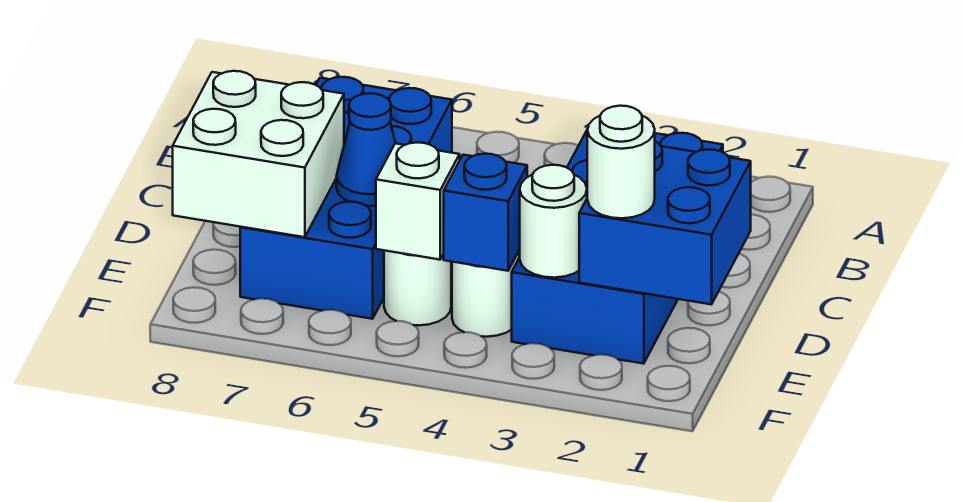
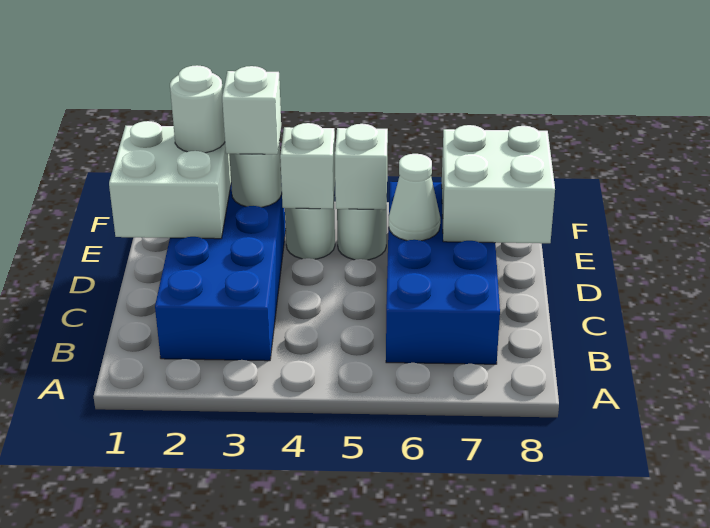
blue 2x2 brick [579,142,751,304] -> white 2x2 brick [109,121,231,239]
blue 1x1 cone [336,93,395,206] -> white 1x1 cone [389,154,440,241]
none -> white 1x1 brick [222,66,281,154]
blue 1x1 brick [444,154,527,271] -> white 1x1 brick [280,123,335,209]

